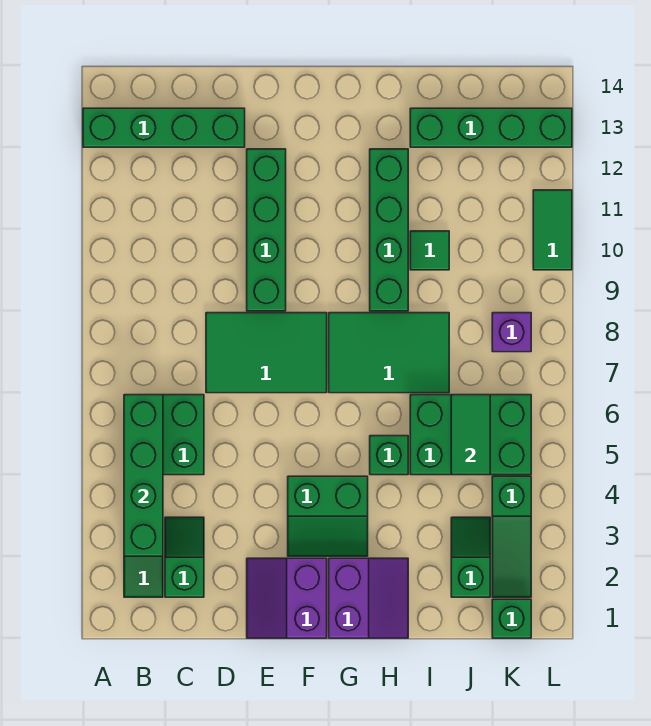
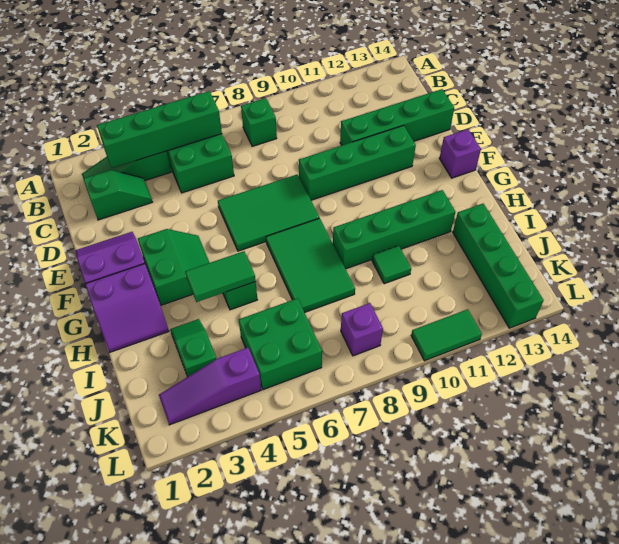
green 1x4 brick [83,108,245,147] -> green 1x4 brick turned to [340,89,454,145]
green 2x3 tile [206,313,327,393] -> green 2x3 tile turned to [218,174,319,251]
green 2x2 slope [288,476,368,556] -> green 2x2 slope turned to [138,229,209,305]
none -> purple 1x1 brick [439,129,481,178]
green 2x3 brick [410,395,531,475] -> green 2x2 brick [239,298,322,390]
green 1x2 slope [451,517,490,597] -> green 1x2 slope turned to [170,319,216,377]
green 1x2 tile [451,395,490,475] -> green 1x2 tile moved to [185,251,256,302]
green 1x1 brick [492,599,531,638] -> green 1x1 brick moved to [241,98,277,146]
green 1x3 slope [492,476,531,597] -> purple 1x3 slope [159,348,261,425]

